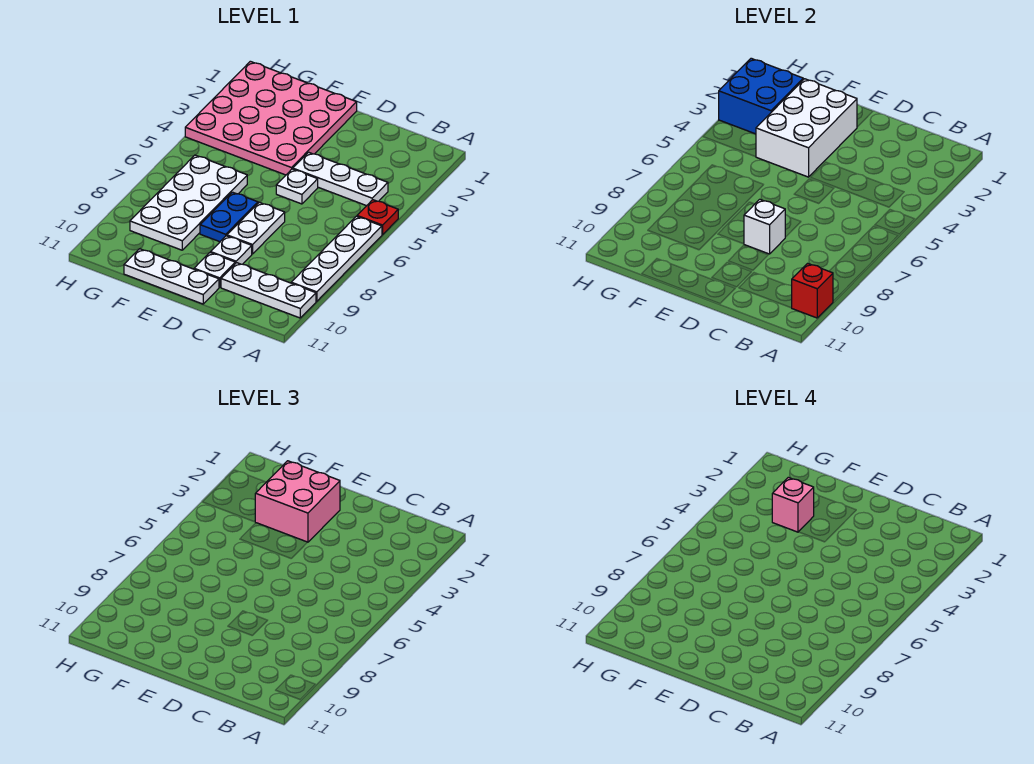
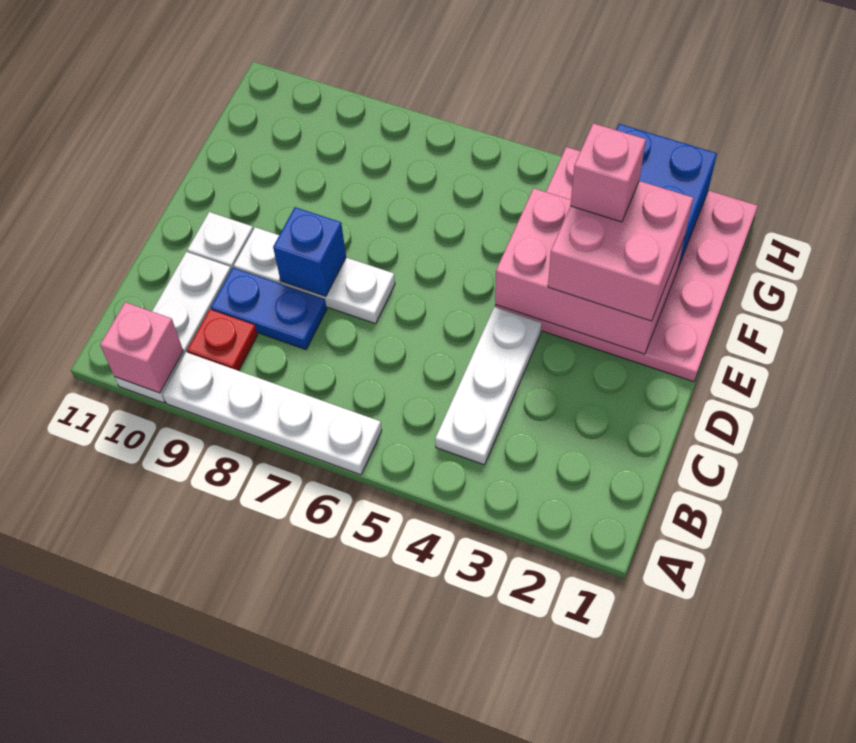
red 1x1 plate [357,200,398,235] -> red 1x1 plate moved to [187,309,257,371]
red 1x1 brick [792,263,833,318] -> pink 1x1 brick [100,302,183,393]
white 1x1 plate [276,169,318,204] -> none
white 1x1 brick [744,199,785,254] -> blue 1x1 brick [273,207,346,297]
white 1x3 plate [124,249,219,304] -> none
white 2x3 brick [756,79,857,177] -> pink 2x3 brick [495,188,685,354]
blue 1x2 plate [200,192,258,242] -> blue 1x2 plate moved to [211,268,327,350]
white 2x4 plate [130,155,247,250] -> none

